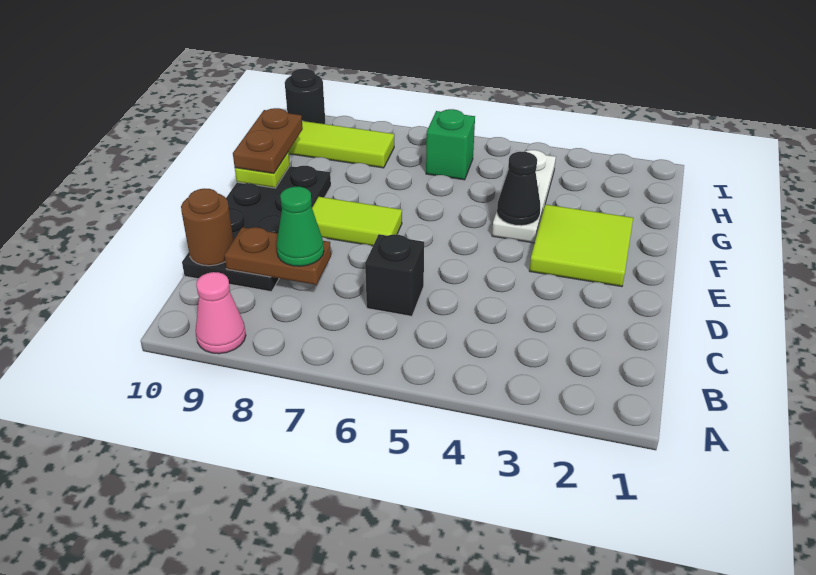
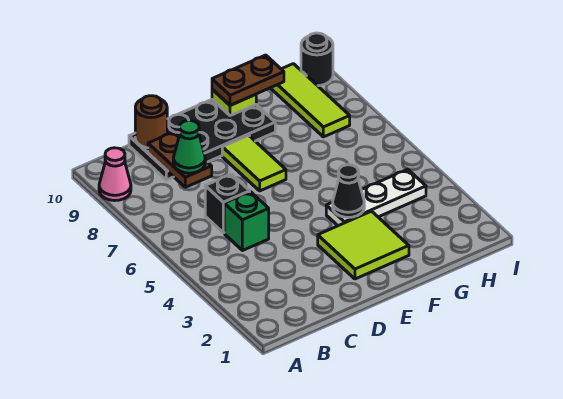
green 1x1 brick [426,109,475,180] -> green 1x1 brick moved to [224,192,269,251]

